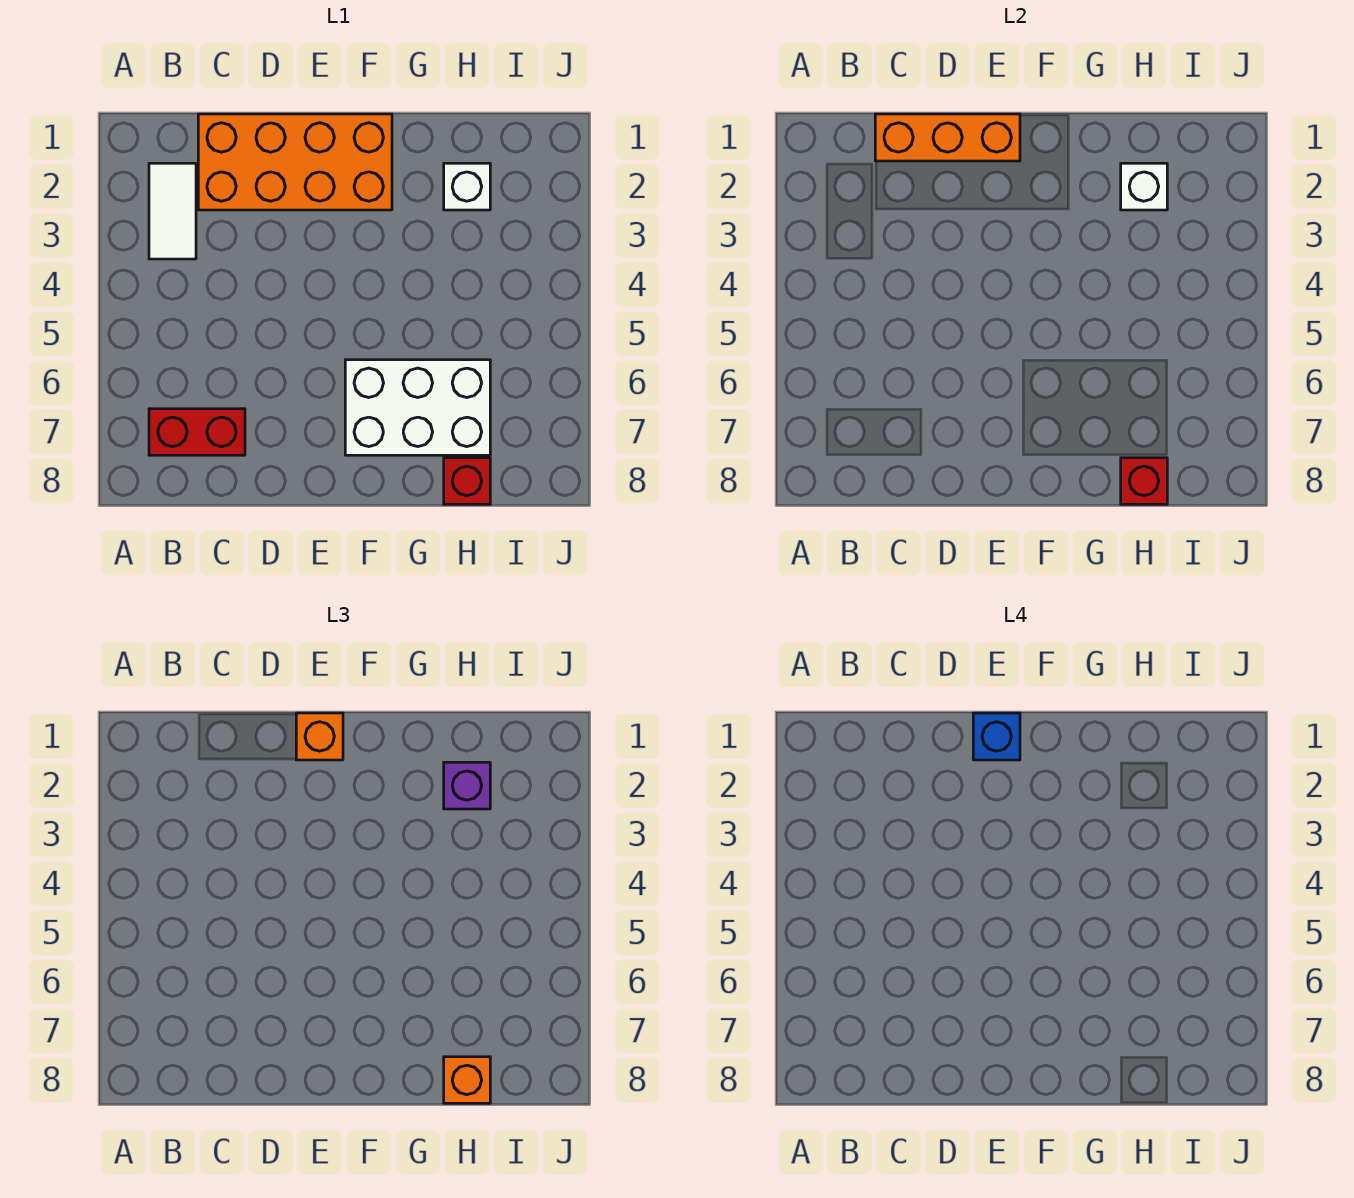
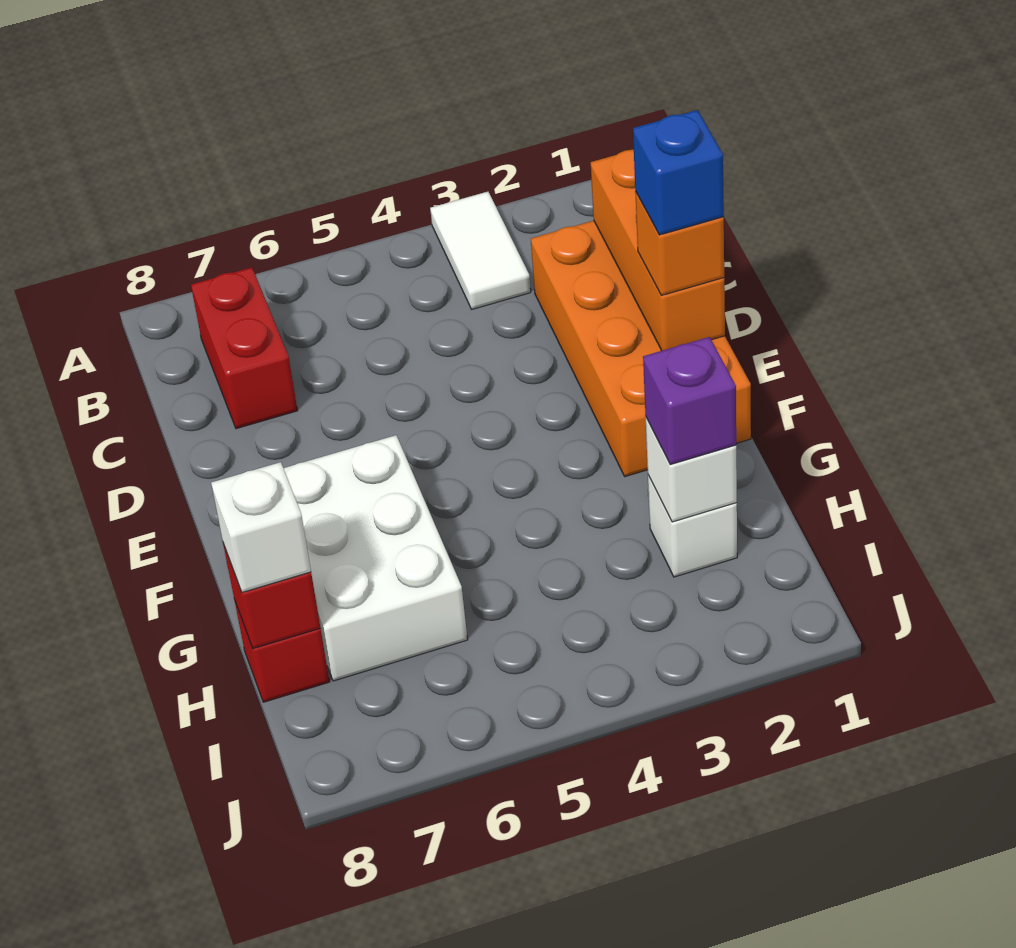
white 1x2 tile [149,163,196,259] -> white 1x2 tile turned to [430,192,531,309]
orange 1x1 brick [444,1057,490,1103] -> white 1x1 brick [211,462,311,592]

